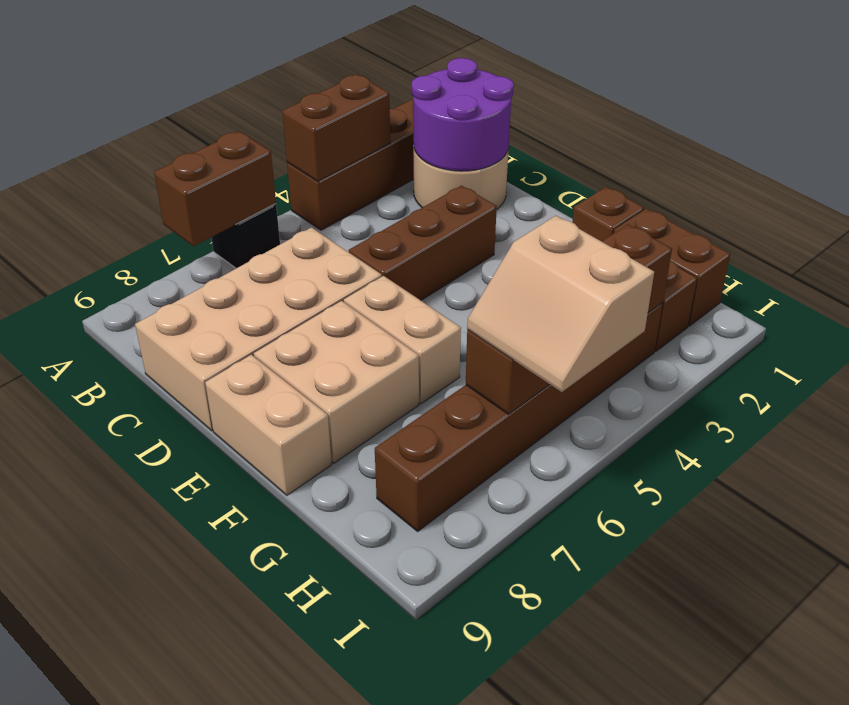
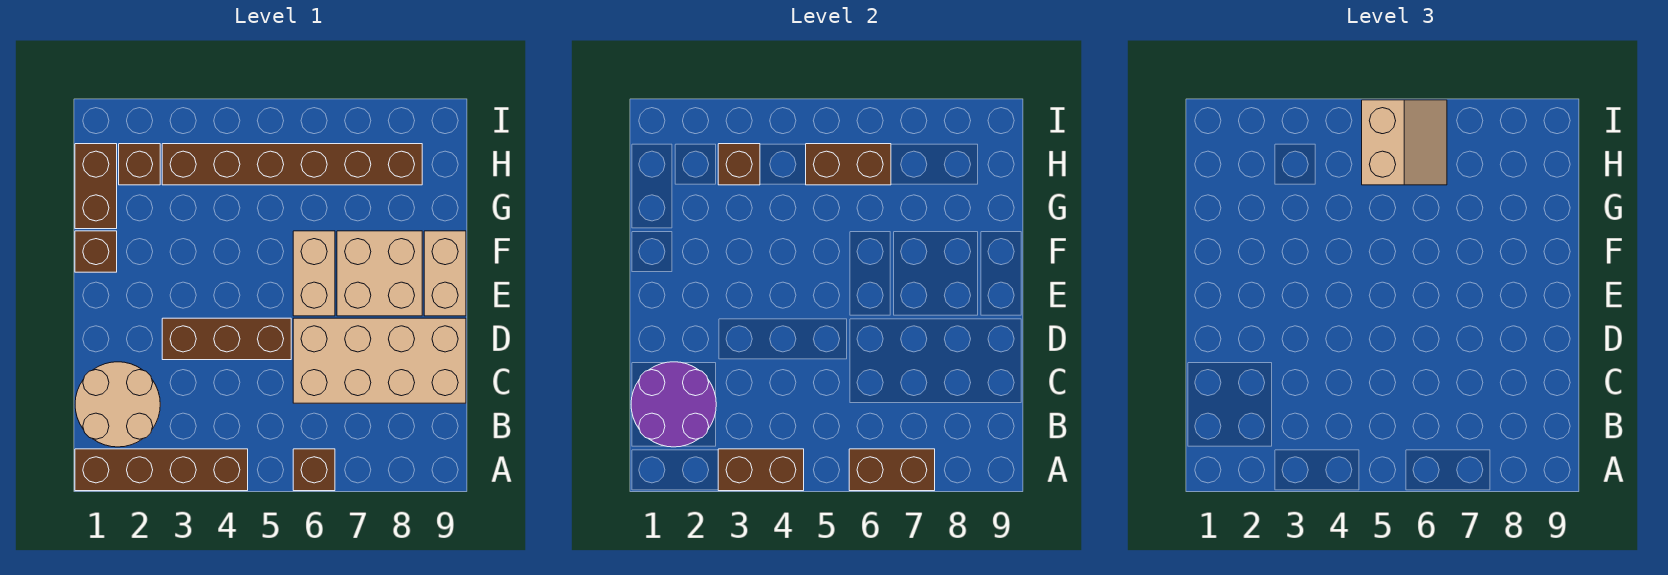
black 1x1 brick [211,204,280,268] -> brown 1x1 brick [293,449,335,491]

